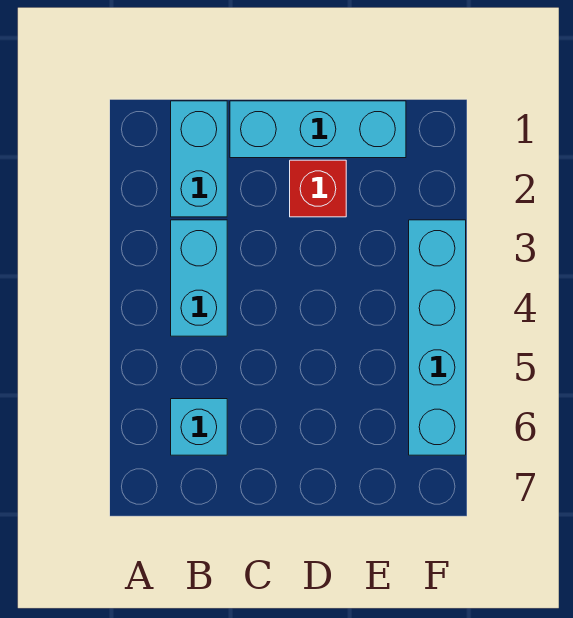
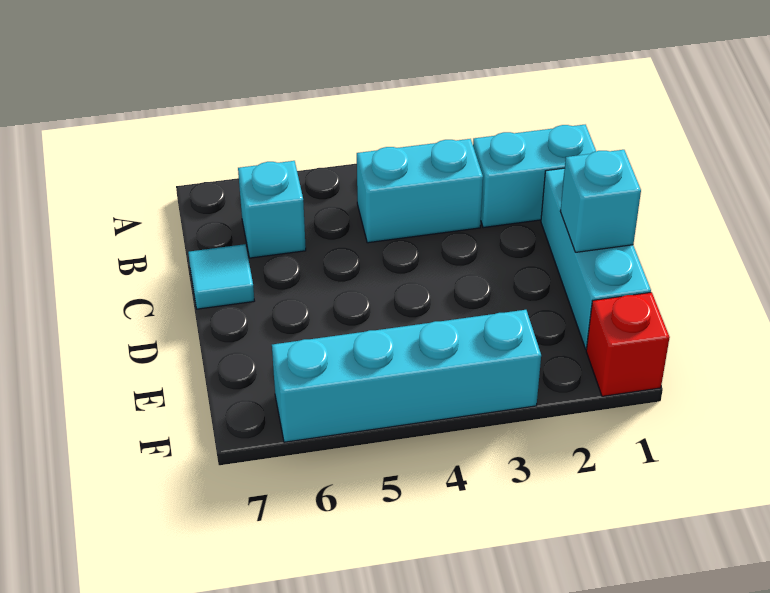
none -> cyan 1x1 tile [188,244,254,309]
none -> cyan 1x1 brick [560,150,641,252]
red 1x1 brick [290,160,346,217] -> red 1x1 brick moved to [586,292,670,396]

